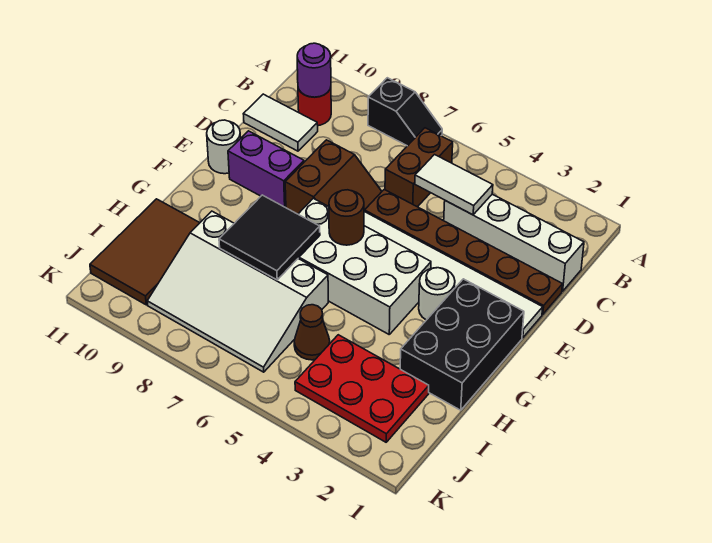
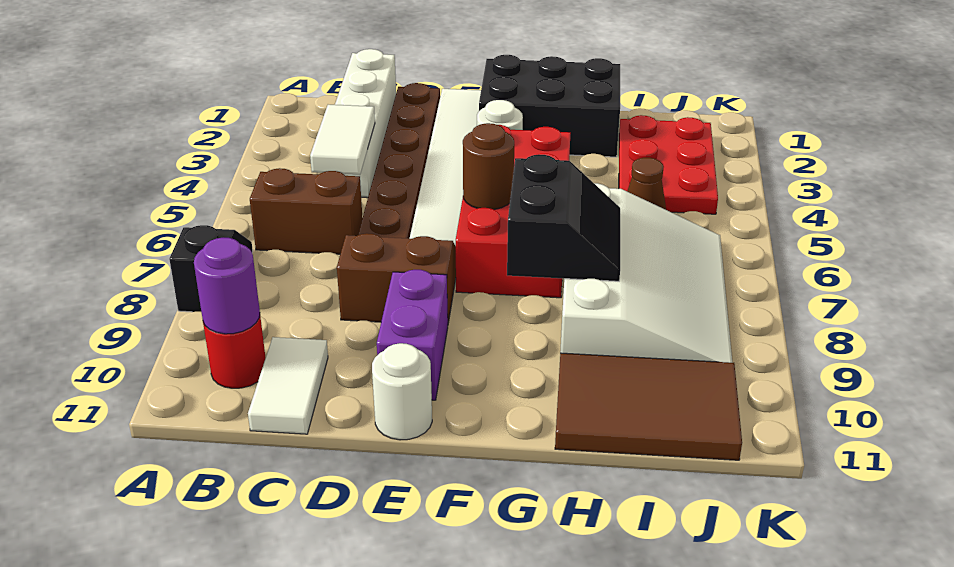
white 2x4 brick [298,198,431,334] -> red 2x4 brick [456,125,571,298]
black 2x2 tile [219,195,320,280] -> black 2x2 slope [507,154,620,281]

